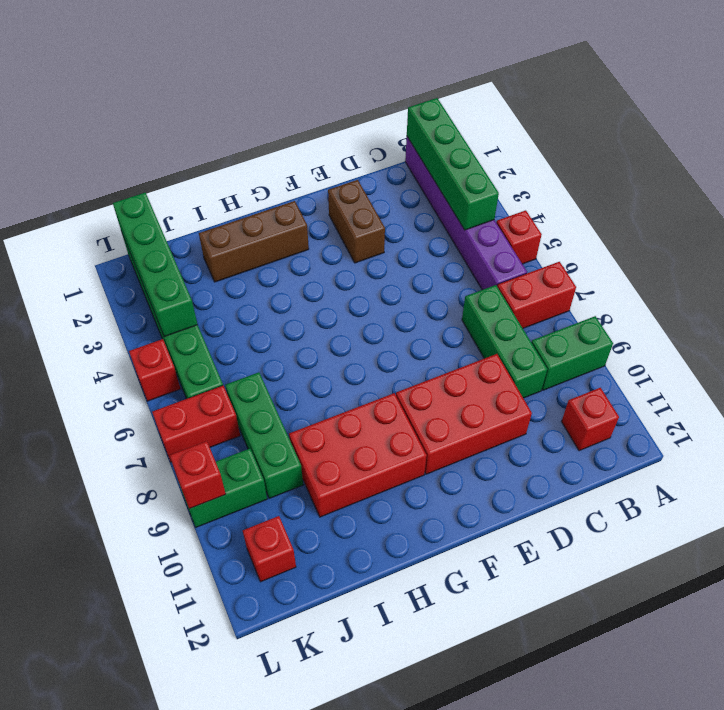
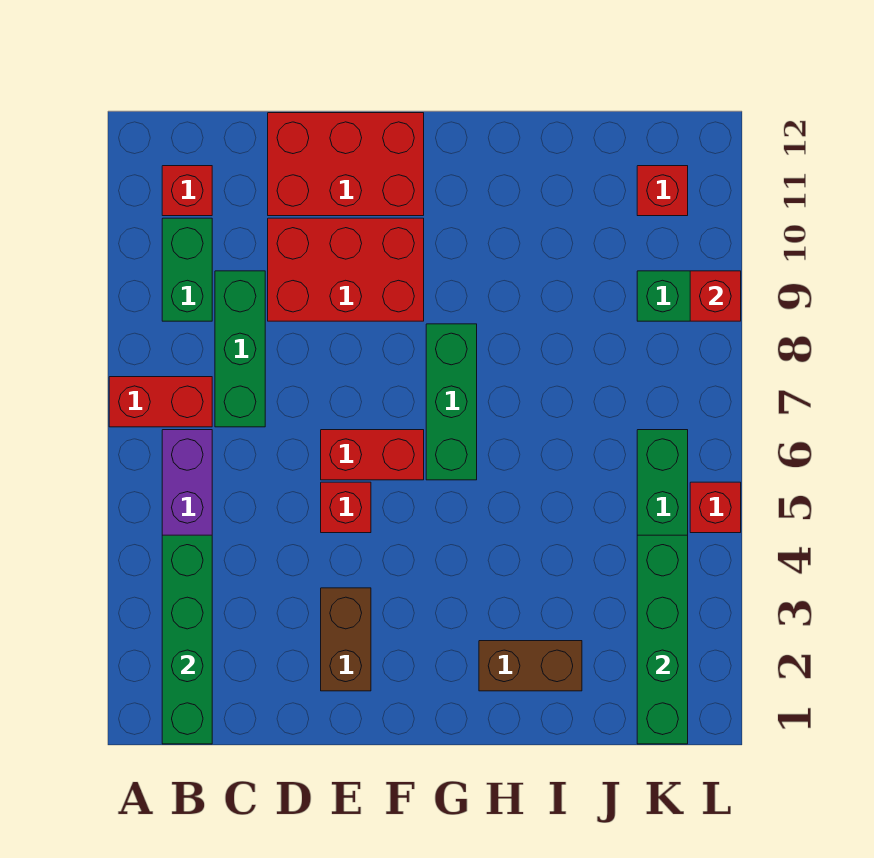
red 1x1 brick [496,210,542,264] -> red 1x1 brick moved to [321,482,371,533]
green 1x2 brick [531,316,613,390] -> green 1x2 brick turned to [162,218,212,321]
brown 1x3 brick [199,201,309,282] -> brown 1x2 brick [479,641,582,691]
red 2x3 brick [289,393,427,517] -> red 2x3 brick moved to [268,113,424,216]
green 1x3 brick [225,372,303,498] -> green 1x3 brick moved to [426,324,477,480]
red 1x2 brick [152,386,240,462] -> red 1x2 brick moved to [321,430,424,480]

